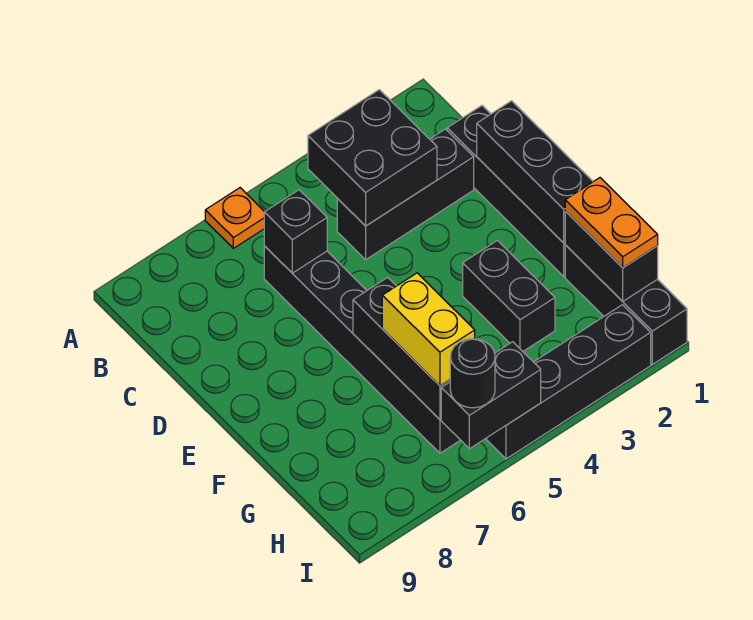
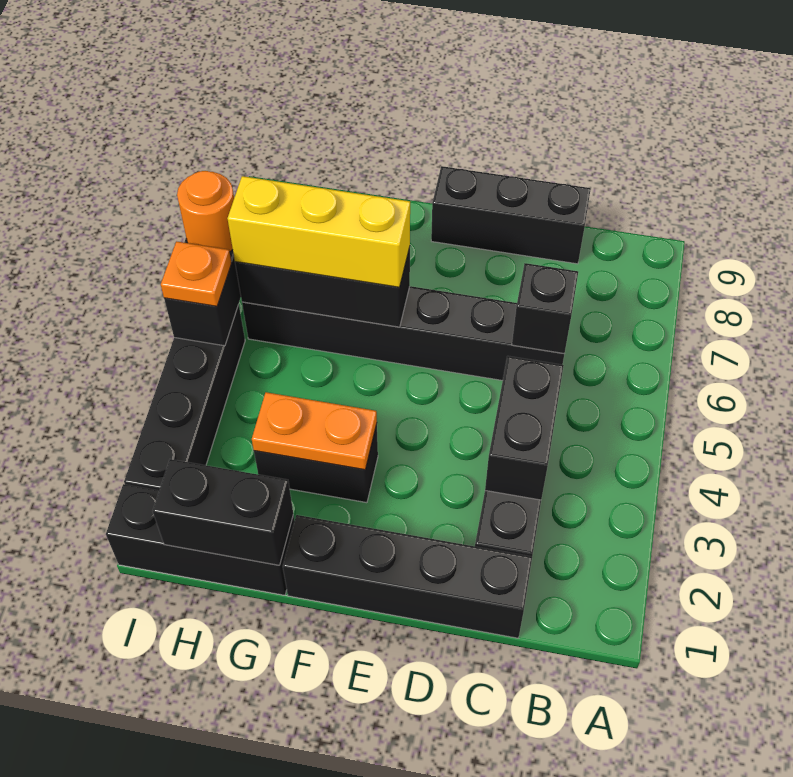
orange 1x1 plate [205,188,264,248] -> orange 1x1 plate moved to [161,241,232,306]
black 2x2 brick [308,90,437,226] -> black 1x2 brick [485,356,564,500]
black 1x3 brick [477,101,593,243] -> black 1x3 brick moved to [431,166,591,264]
orange 1x2 plate [565,178,658,268] -> orange 1x2 plate moved to [252,392,377,470]
yellow 1x2 brick [382,273,475,386] -> yellow 1x3 brick [227,176,410,287]
black 1x1 round brick [450,339,495,408] -> orange 1x1 round brick [177,171,234,252]

